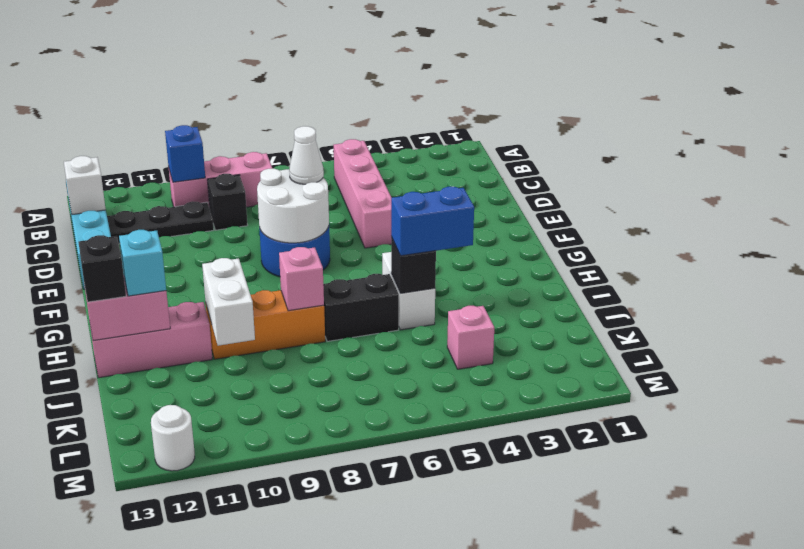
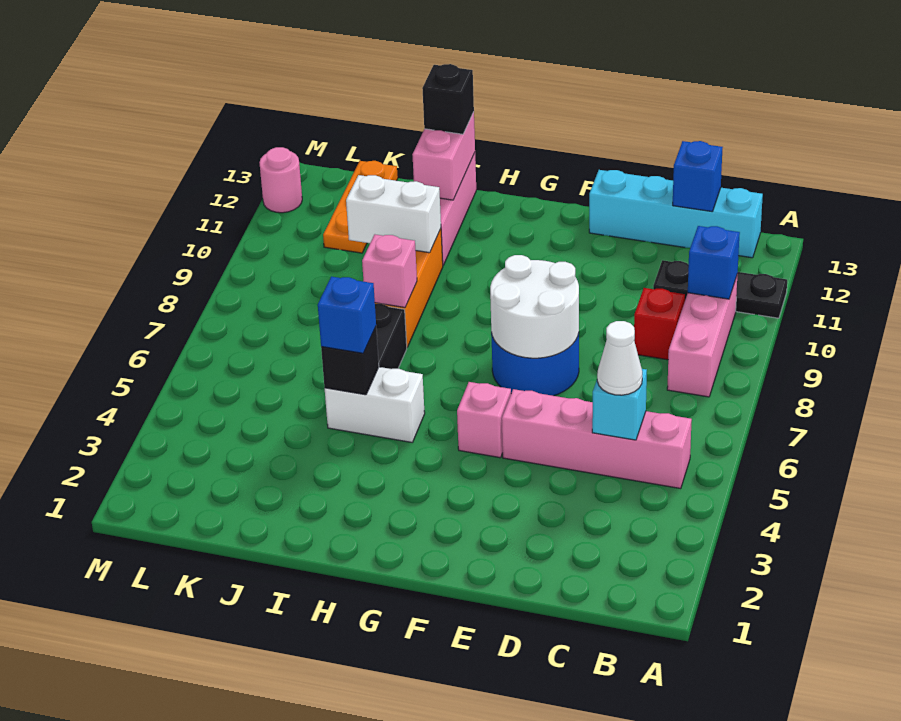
black 1x1 brick [207,174,247,230] -> red 1x1 brick [634,288,685,360]
black 1x3 plate [107,201,214,244] -> black 1x3 plate turned to [653,260,787,318]
white 1x1 brick [64,156,106,215] -> blue 1x1 brick [673,141,723,211]
white 1x1 cone [289,126,324,184] -> white 1x1 cone moved to [597,321,642,395]
blue 1x2 brick [391,187,474,256] -> blue 1x1 brick [318,277,376,353]
cyan 1x1 brick [119,230,166,296] -> cyan 1x1 brick moved to [592,369,647,440]
pink 1x1 brick [447,306,494,369] -> pink 1x1 brick moved to [457,382,511,458]
none -> orange 1x3 plate [323,161,398,253]
white 1x1 round brick [151,405,195,471] -> pink 1x1 round brick [259,147,302,213]

